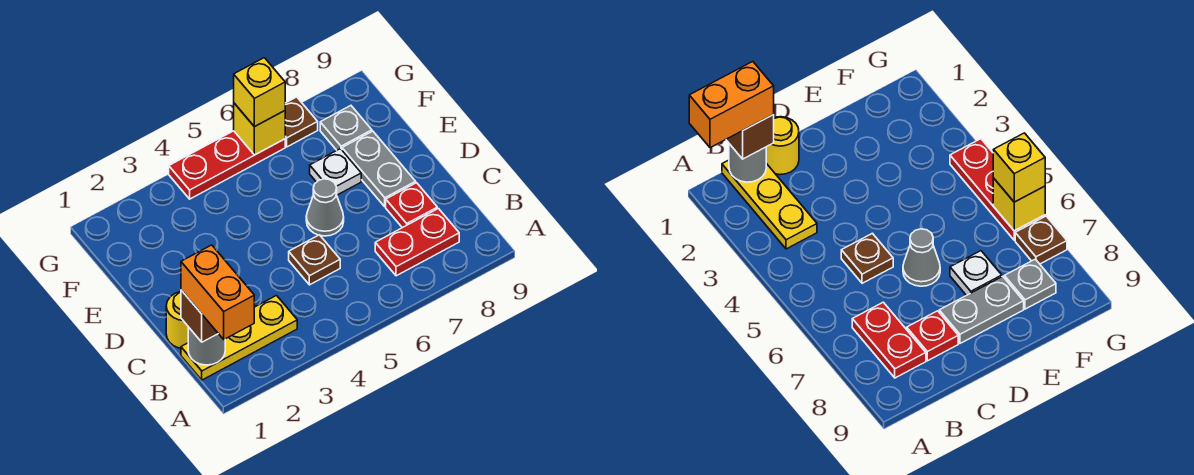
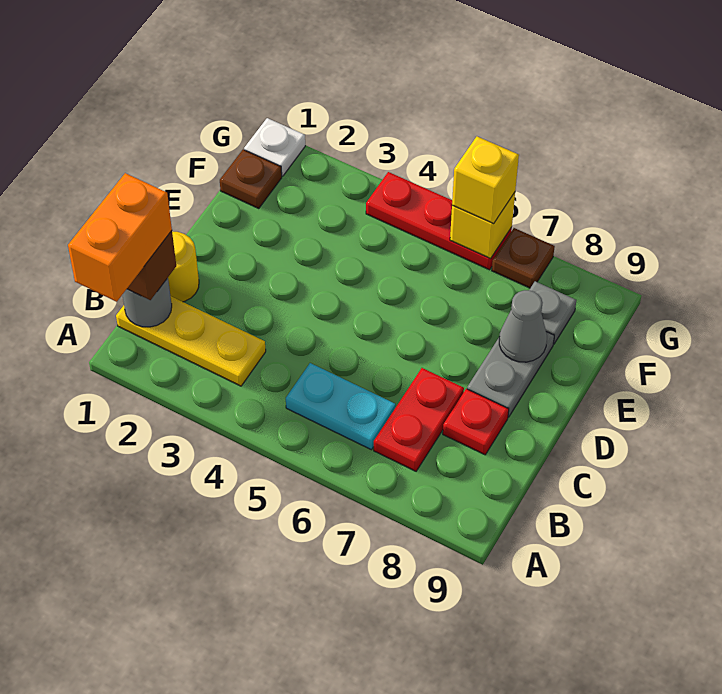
none -> cyan 1x2 plate [286,363,395,450]
red 1x2 plate [375,209,459,276] -> red 1x2 plate turned to [374,368,464,471]
brown 1x1 plate [289,235,340,285] -> brown 1x1 plate moved to [220,150,282,208]
grey 1x1 cone [306,179,344,236] -> grey 1x1 cone moved to [499,290,547,362]
white 1x1 plate [310,149,361,195] -> white 1x1 plate moved to [244,118,305,176]

